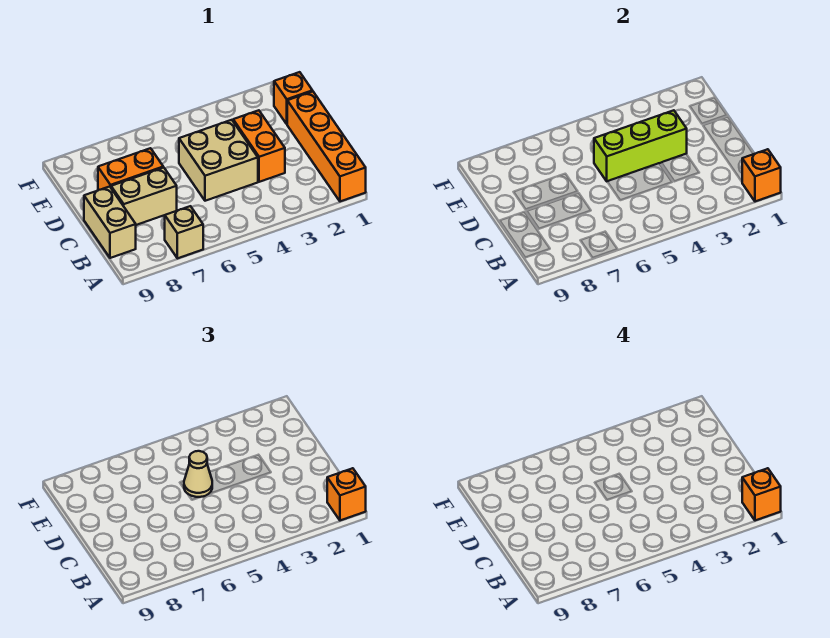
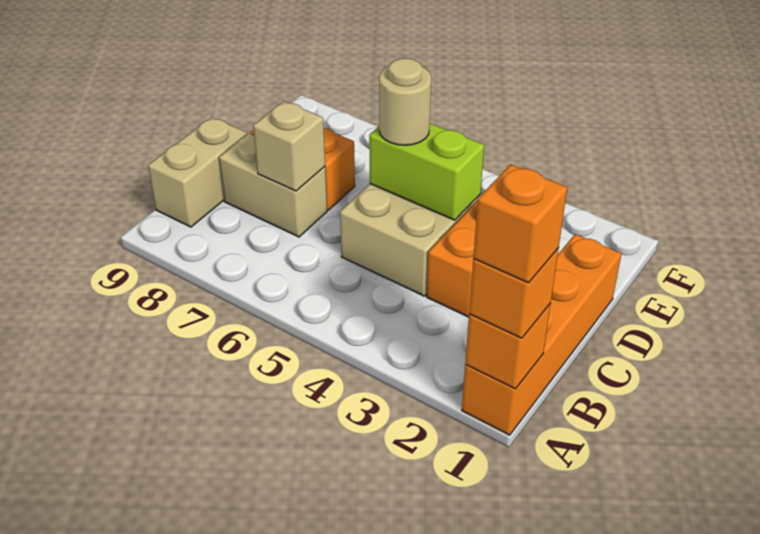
tan 1x1 brick [165,206,203,258] -> tan 1x1 brick moved to [253,101,325,191]
lime 1x3 brick [594,110,687,181] -> lime 1x2 brick [369,123,484,220]
tan 1x1 cone [184,451,212,497] -> tan 1x1 round brick [379,58,431,145]
orange 1x1 brick [274,72,313,124] -> none

